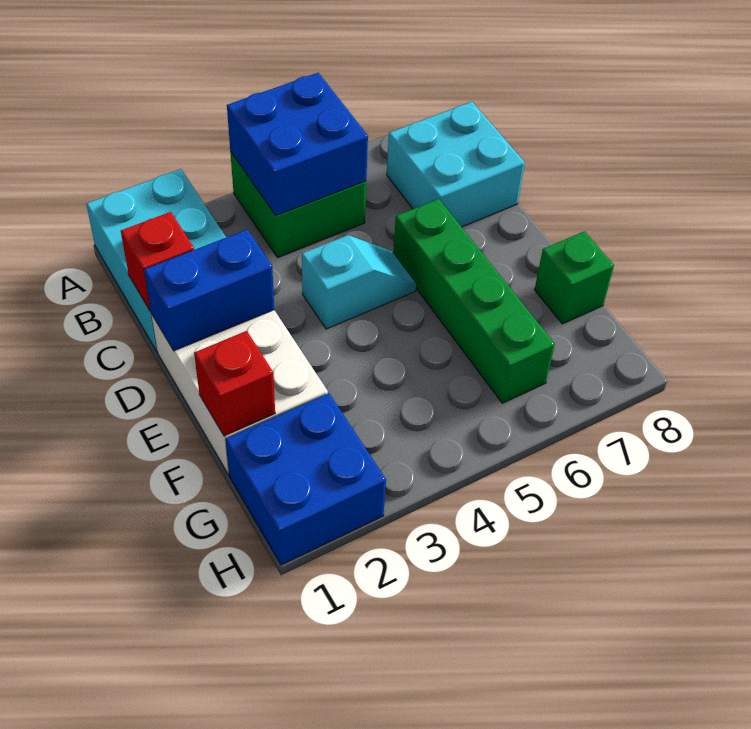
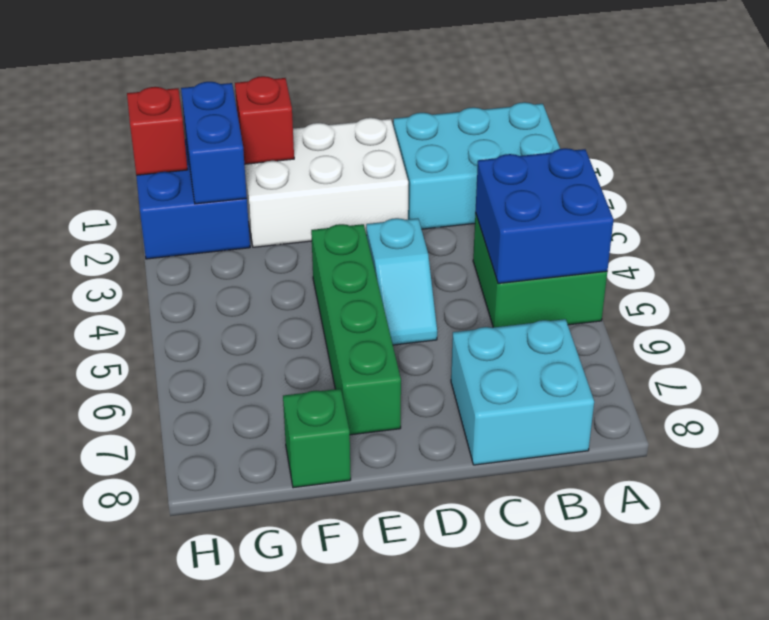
red 1x1 brick [121,212,194,311] -> red 1x1 brick moved to [127,87,188,175]
blue 1x2 brick [144,229,274,351] -> blue 1x2 brick moved to [181,82,247,204]
green 1x4 brick [393,199,555,403] -> green 1x4 brick turned to [311,224,401,435]

